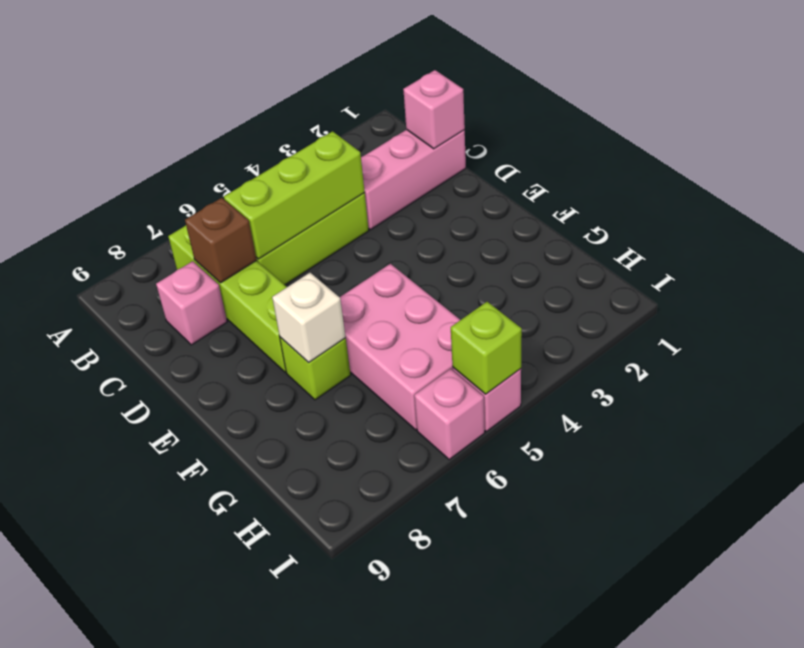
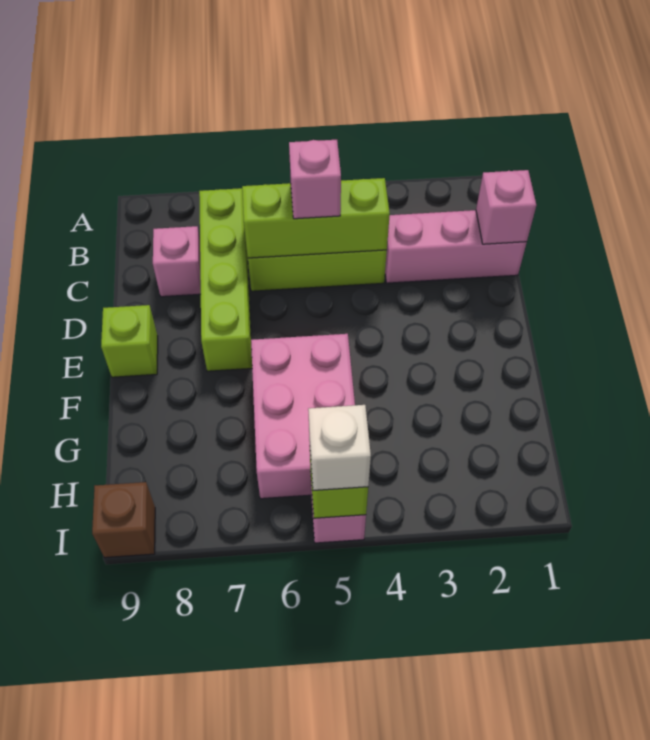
brown 1x1 brick [185,198,256,283] -> brown 1x1 brick moved to [92,482,155,558]
lime 1x1 brick [280,337,351,400] -> lime 1x1 brick moved to [101,305,158,377]
white 1x1 brick [272,273,346,363] -> white 1x1 brick moved to [308,405,371,491]
pink 1x1 brick [414,369,485,460] -> pink 1x1 brick moved to [289,140,341,219]

